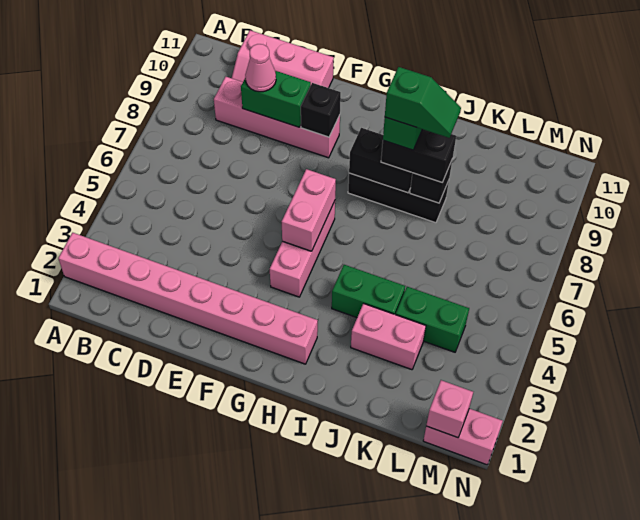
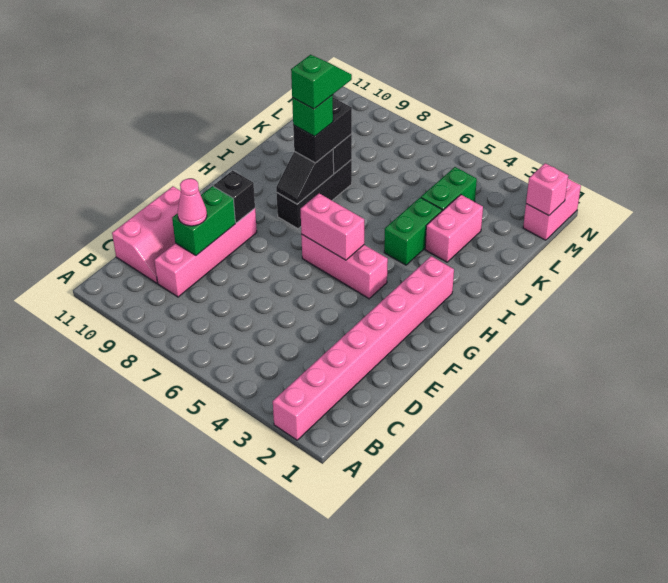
black 1x2 brick [349,128,412,193] -> black 1x2 slope [276,149,334,204]

